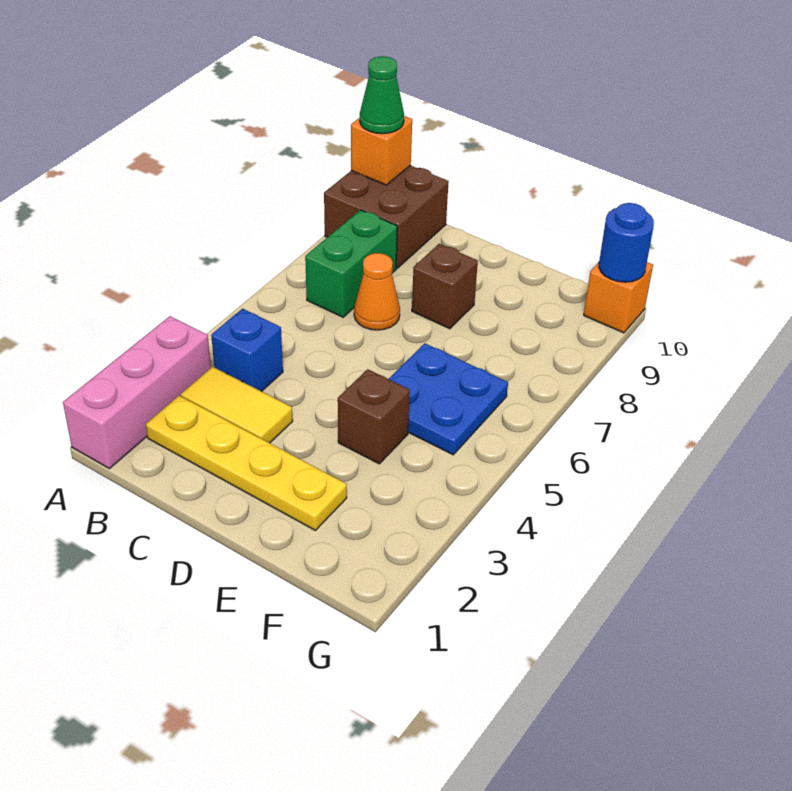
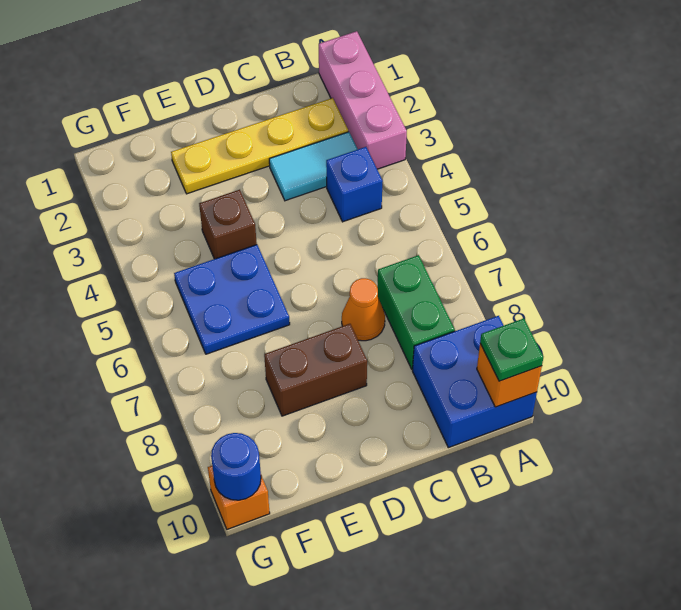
brown 2x2 brick [324,165,449,268] -> blue 2x2 brick [413,316,537,448]
green 1x1 cone [360,56,404,134] -> green 1x1 plate [480,319,543,381]
yellow 1x2 tile [181,367,293,443] -> cyan 1x2 tile [269,132,358,201]
brown 1x1 brick [412,244,478,329] -> brown 1x2 brick [264,324,367,416]

